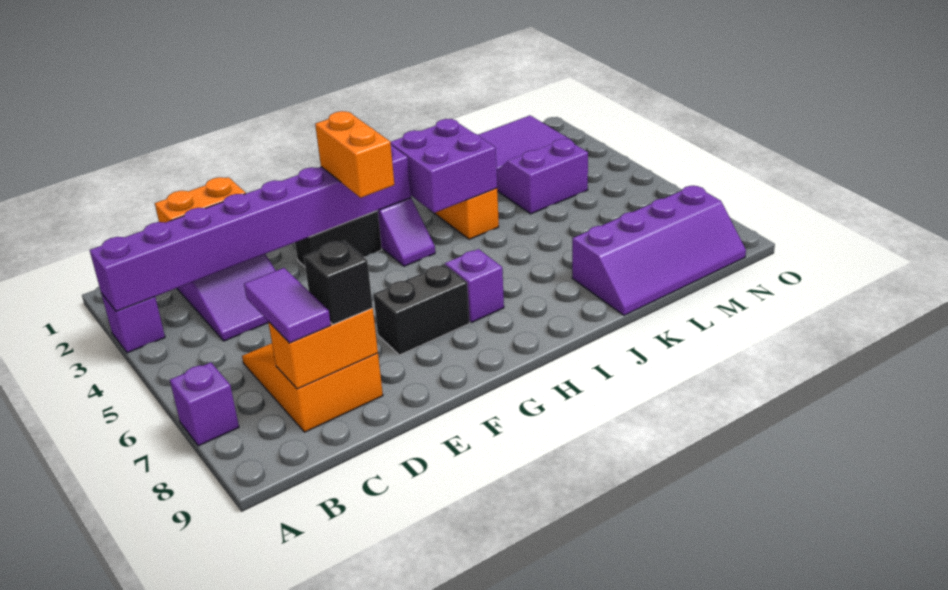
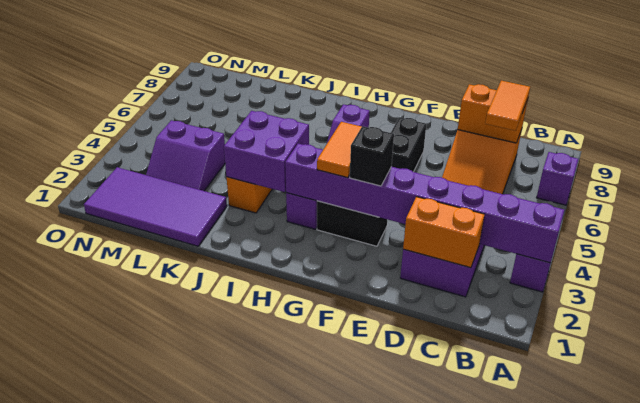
purple 1x2 tile [244,268,331,343] -> orange 1x2 tile [485,81,530,131]
black 1x1 brick [304,241,373,324] -> black 1x1 brick moved to [350,126,394,186]
black 1x2 brick [373,264,470,355] -> black 1x2 brick turned to [391,117,426,172]
orange 1x2 brick [315,111,394,198] -> orange 1x2 tile [317,122,362,178]
purple 2x4 slope [572,186,746,315] -> none

